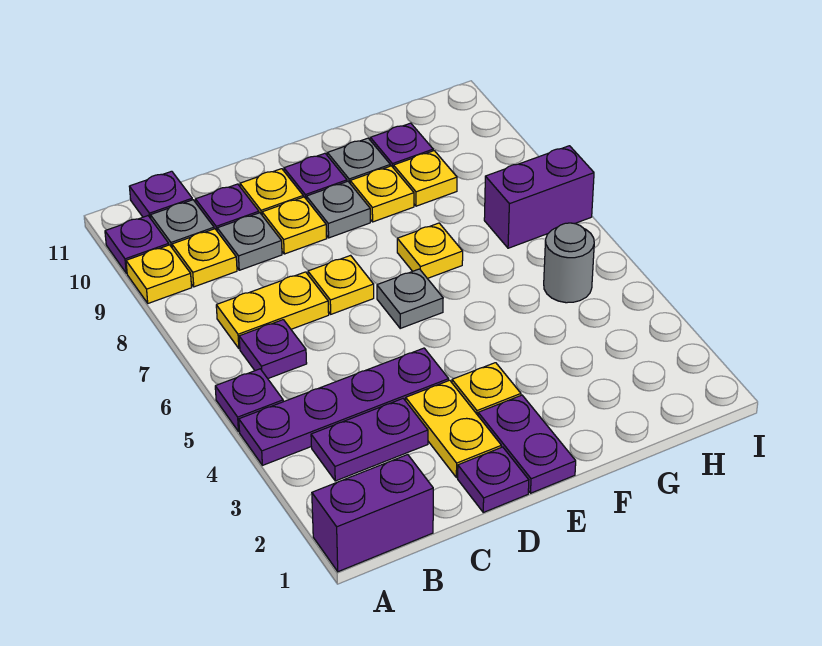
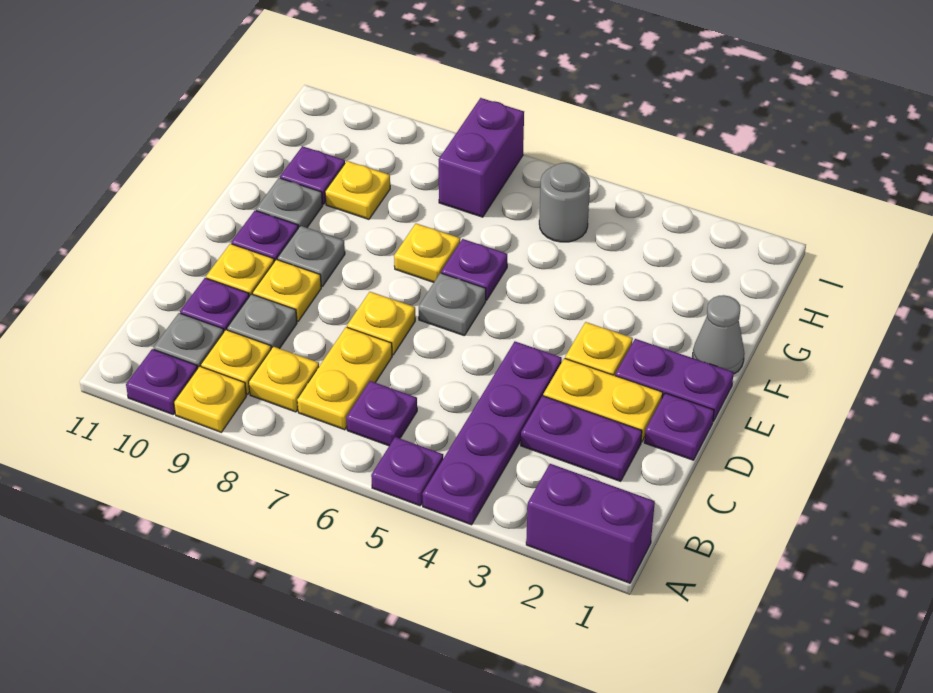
purple 1x2 brick [312,455,433,572] -> purple 1x2 brick turned to [526,464,655,583]
purple 1x2 plate [311,398,428,481] -> purple 1x2 plate turned to [521,396,642,481]
purple 1x1 plate [129,171,192,218] -> purple 1x1 plate moved to [441,239,507,300]
none -> grey 1x1 cone [693,295,745,374]
yellow 1x1 plate [350,166,414,222] -> yellow 1x1 plate moved to [249,347,319,412]

